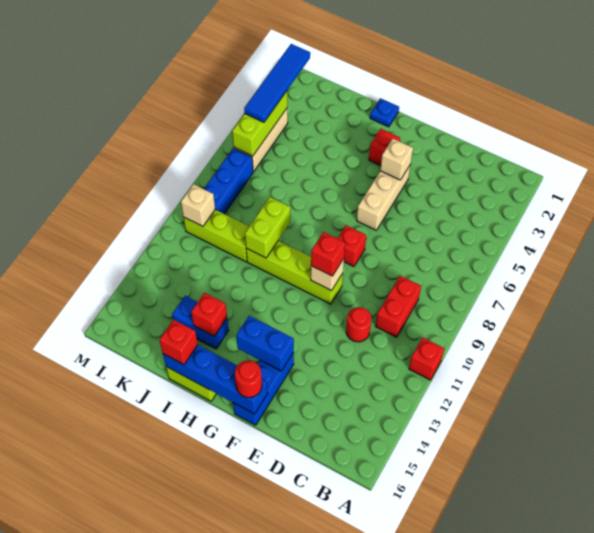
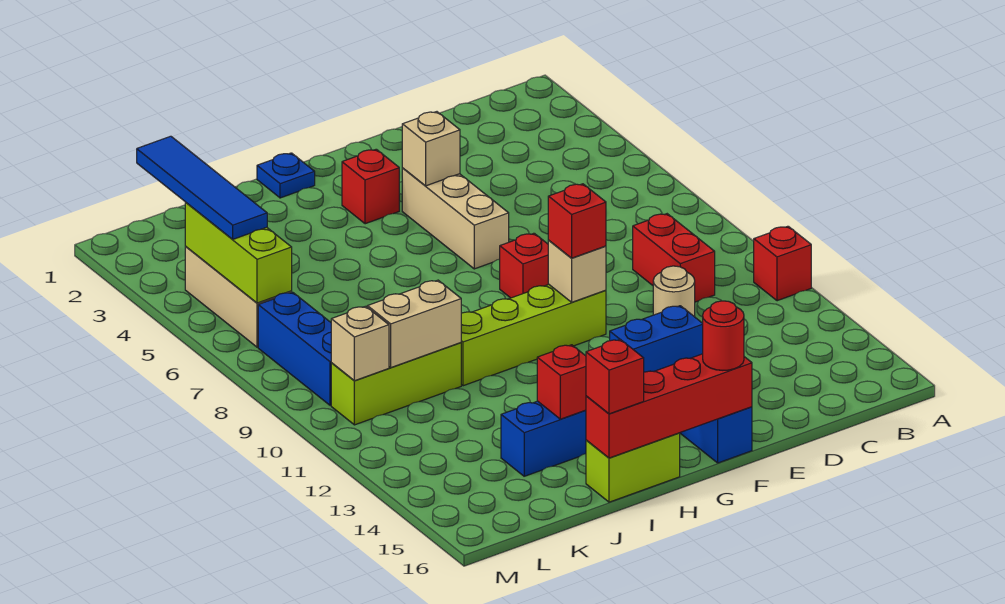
red 1x1 round brick [346,307,371,342] -> tan 1x1 round brick [653,266,695,317]
blue 1x4 brick [163,345,268,414] -> red 1x4 brick [586,354,752,458]
lime 1x2 brick [245,197,290,258] -> none
none -> tan 1x2 brick [367,280,461,368]

